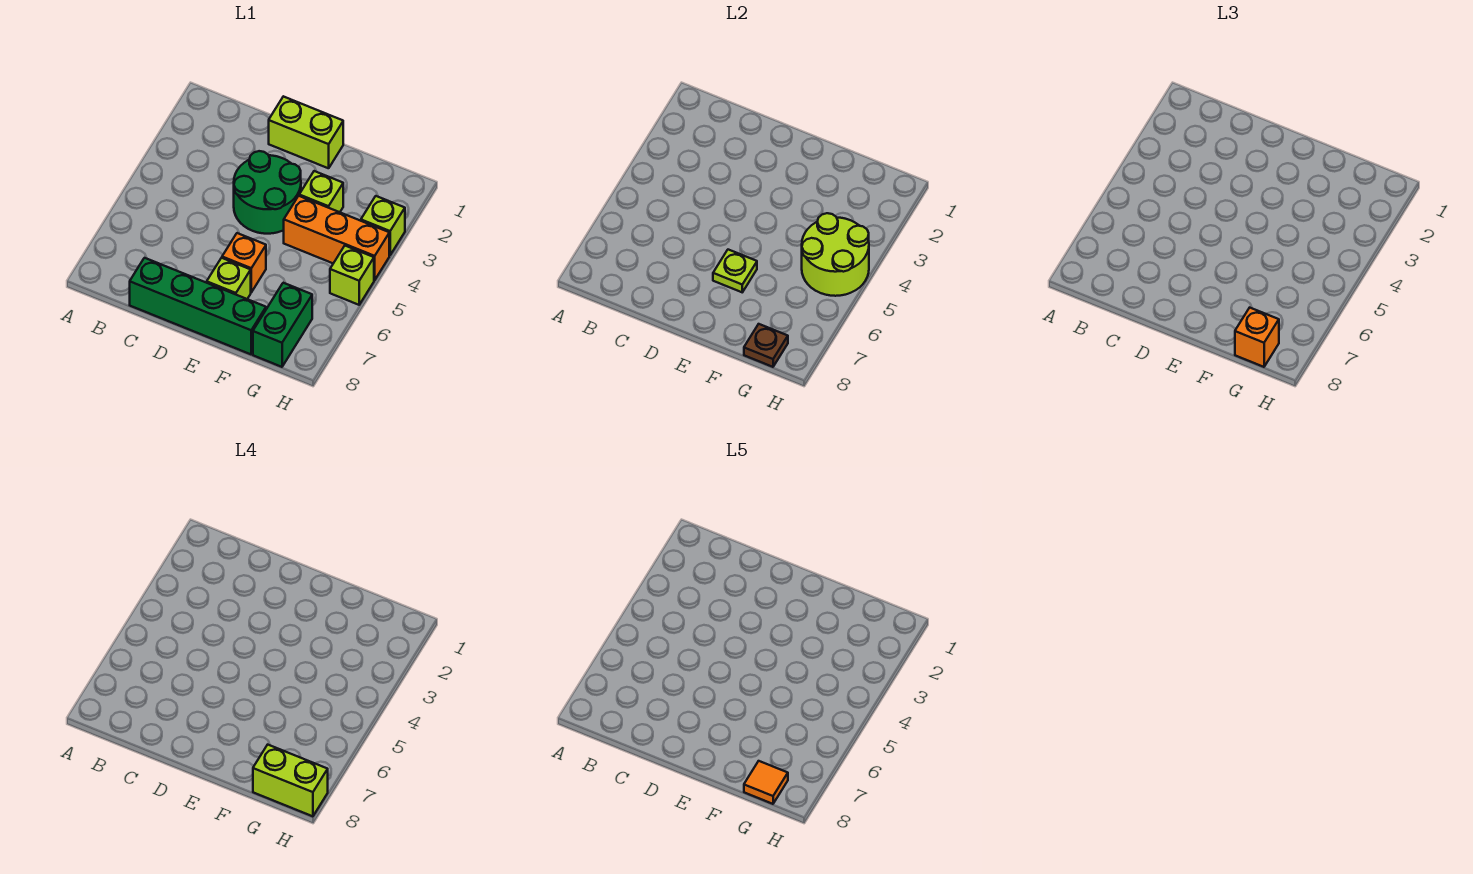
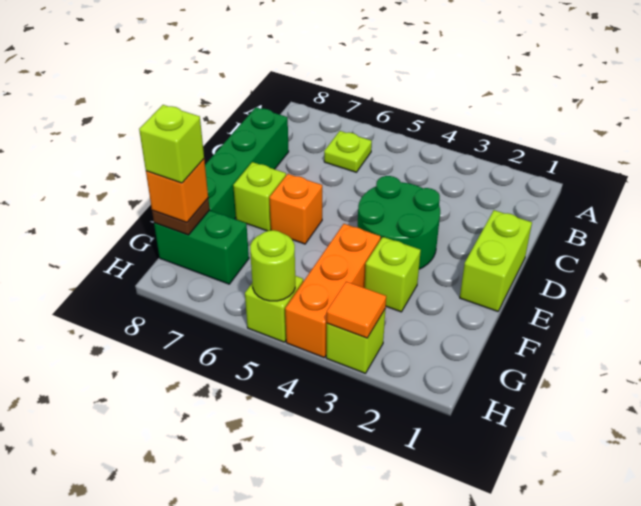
lime 1x1 plate [713,250,757,292] -> lime 1x1 plate moved to [324,131,372,172]
lime 2x2 round brick [802,213,869,296] -> lime 1x1 round brick [250,230,295,301]
lime 1x2 brick [253,745,328,816] -> lime 1x1 brick [139,105,204,183]
orange 1x1 tile [744,761,788,804] -> orange 1x1 tile moved to [327,282,386,338]

